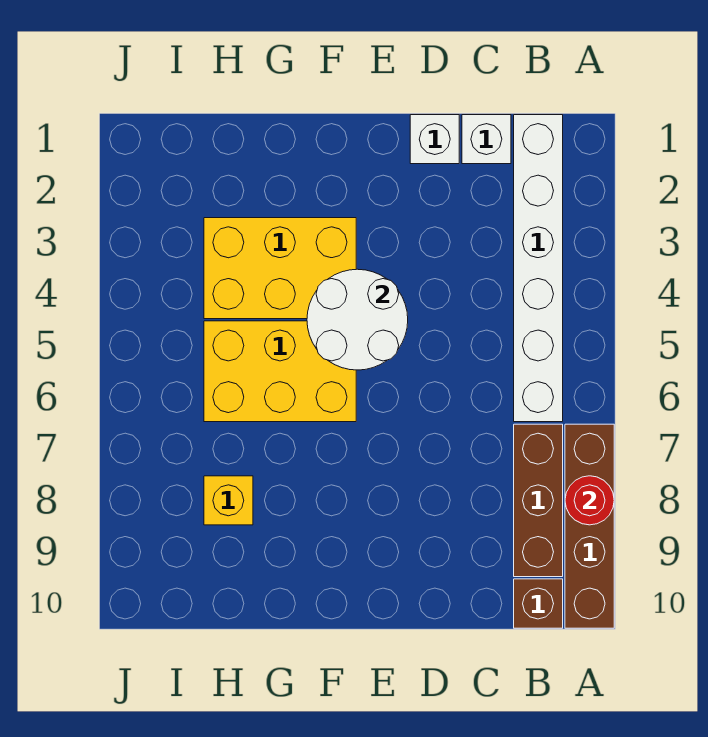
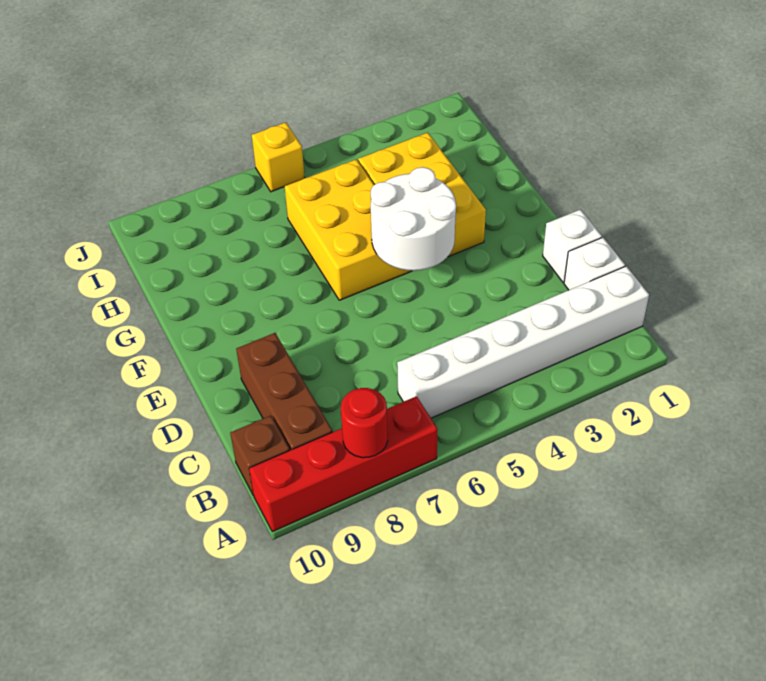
brown 1x4 brick [565,424,614,628] -> red 1x4 brick [249,396,438,532]
brown 1x3 brick [514,424,563,577] -> brown 1x3 brick turned to [236,333,332,450]
yellow 1x1 brick [204,476,253,525] -> yellow 1x1 brick moved to [252,122,305,192]

